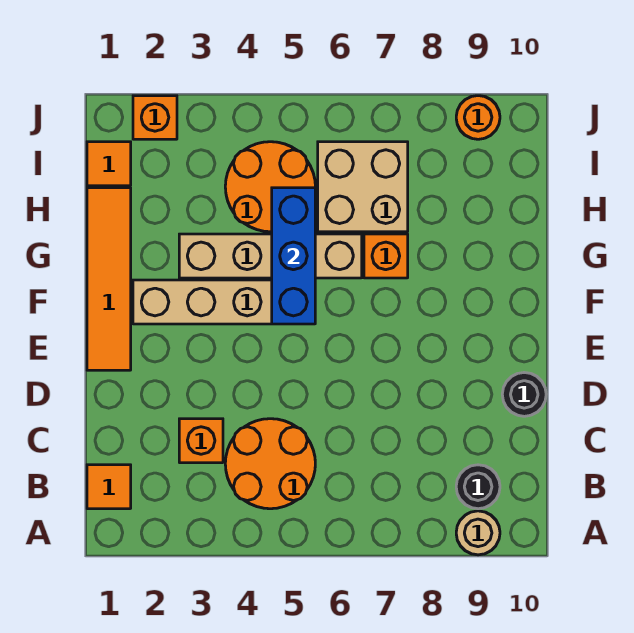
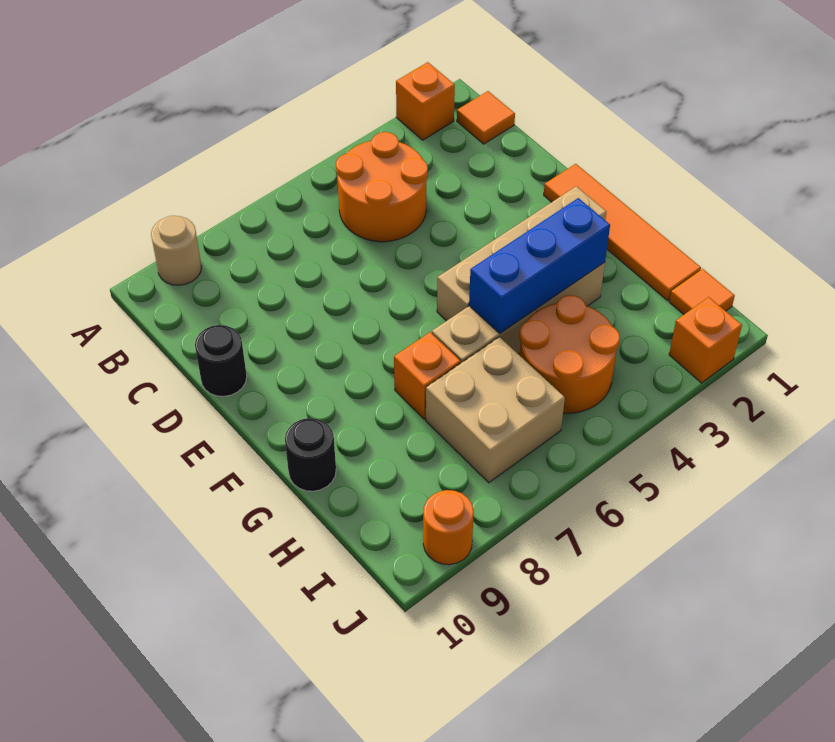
black 1x1 round brick [456,465,500,509] -> black 1x1 round brick moved to [285,418,336,491]
orange 1x1 brick [179,419,223,463] -> orange 1x1 brick moved to [396,62,455,140]
blue 1x3 brick [272,188,315,324] -> blue 1x3 brick turned to [469,198,610,333]

